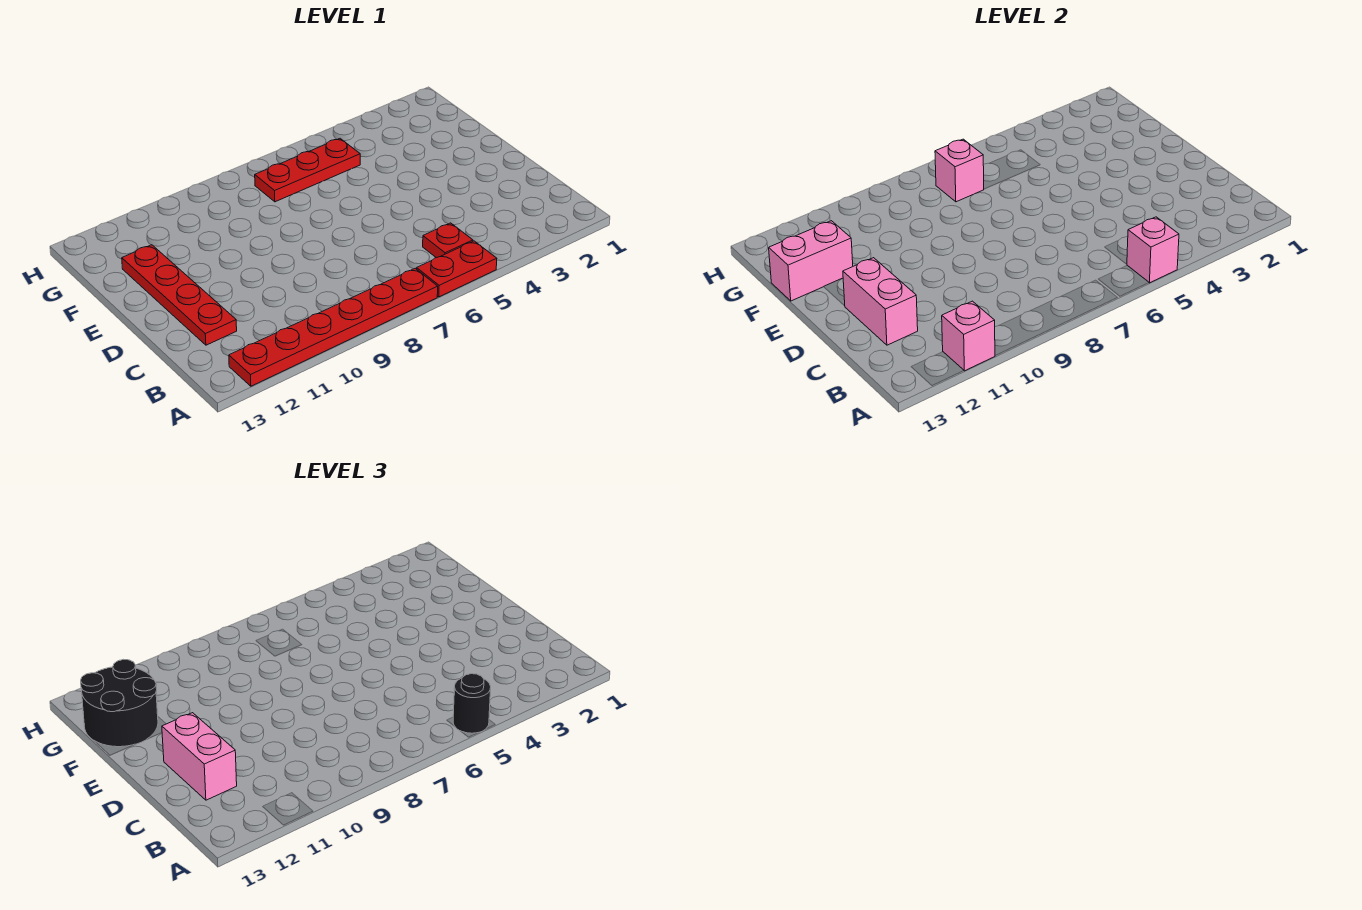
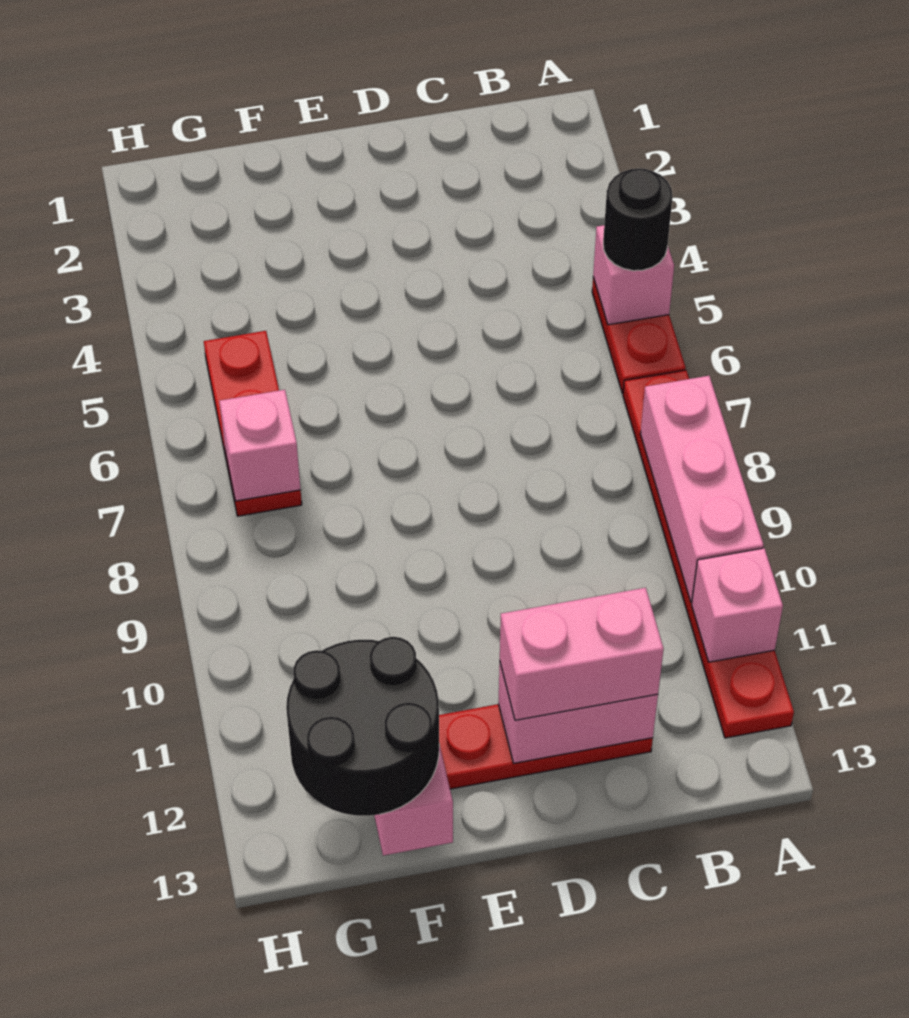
none -> pink 1x3 brick [640,376,764,602]
red 1x1 plate [423,223,473,258] -> none

